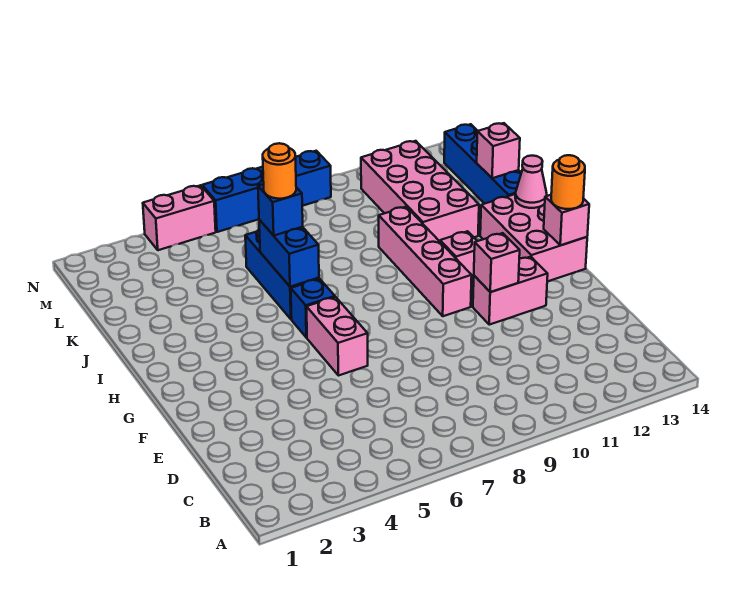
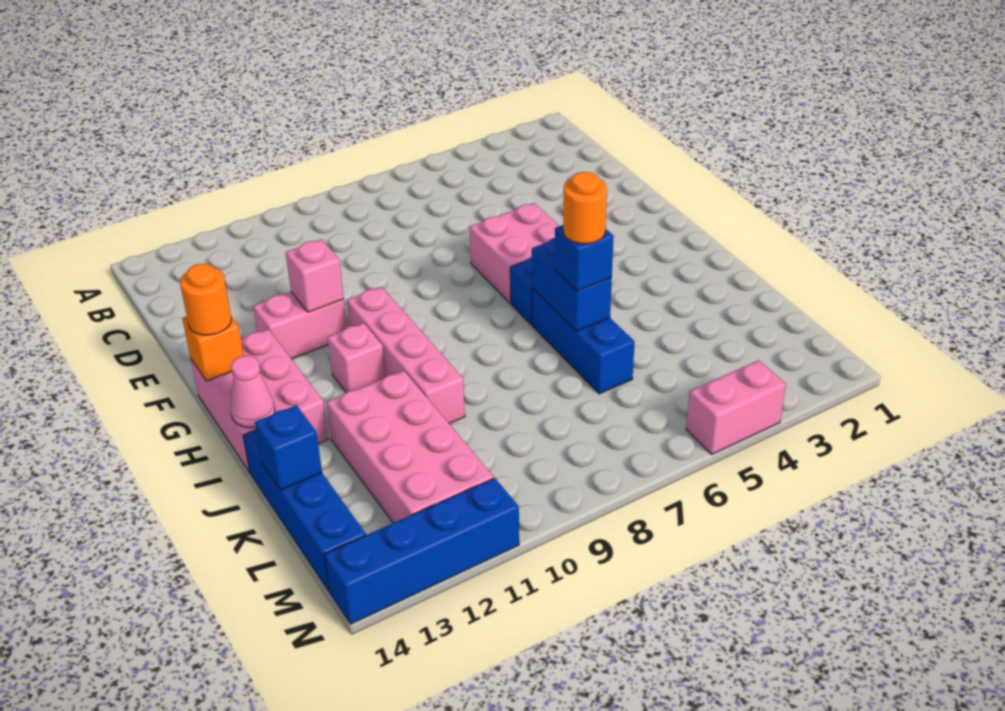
pink 1x2 brick [307,297,368,376] -> pink 2x2 brick [469,203,559,303]
pink 1x1 brick [544,195,589,245] -> orange 1x1 brick [182,316,244,381]
pink 1x1 brick [477,123,520,178] -> blue 1x1 brick [255,405,322,490]
blue 1x4 brick [202,151,331,232] -> blue 1x4 brick moved to [324,478,519,624]

